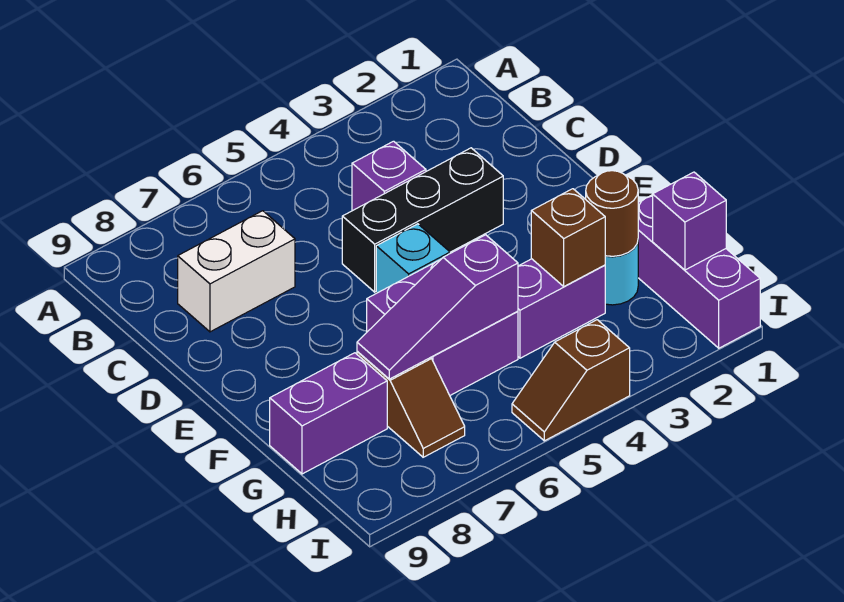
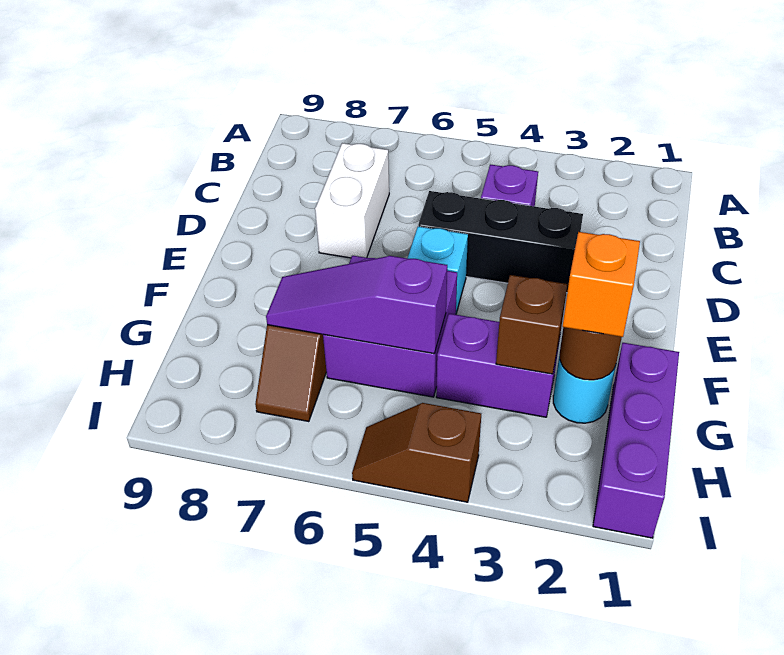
white 1x2 brick [178,211,295,332] -> white 1x2 brick turned to [315,143,389,258]
none -> orange 1x1 brick [563,232,640,337]
purple 1x2 brick [270,353,387,474] -> none
purple 1x1 brick [653,172,726,270] -> none

